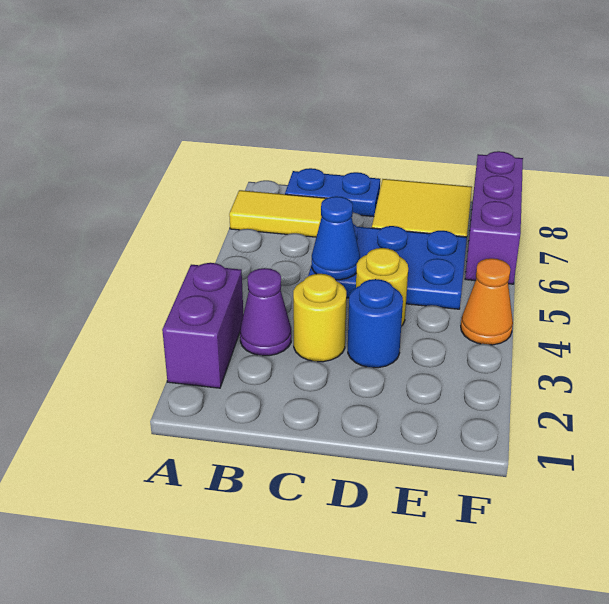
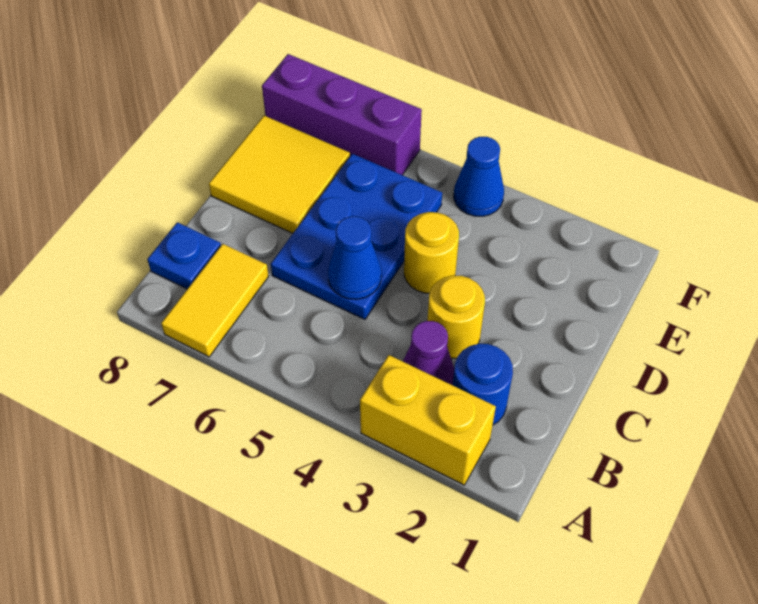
purple 1x2 brick [162,263,243,388] -> yellow 1x2 brick [360,355,496,485]
blue 1x2 plate [285,168,380,217] -> blue 1x1 plate [147,222,221,289]
blue 1x1 round brick [348,279,403,368] -> blue 1x1 round brick moved to [453,344,513,425]
orange 1x1 cone [461,258,513,345] -> blue 1x1 cone [454,137,504,216]

